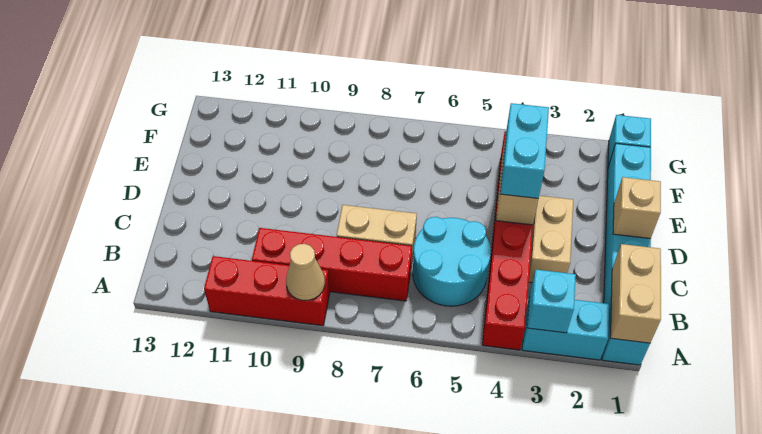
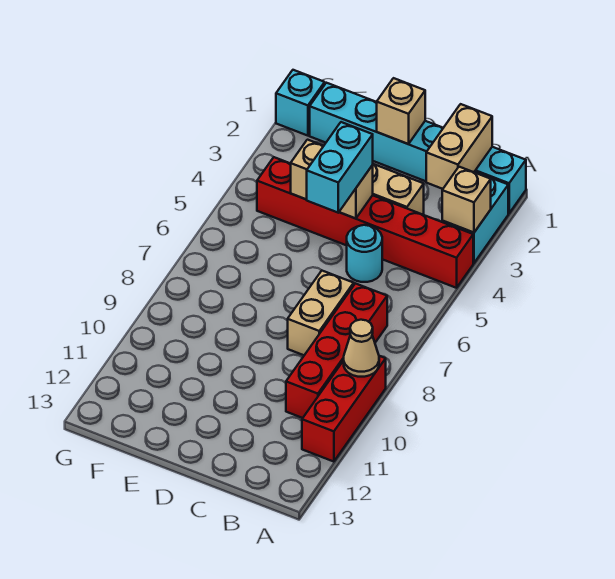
tan 1x2 brick [610,244,661,343] -> tan 1x2 brick turned to [426,104,492,189]
cyan 1x1 brick [527,270,576,333] -> tan 1x1 brick [442,167,491,233]
cyan 2x2 round brick [413,217,491,306] -> cyan 1x1 round brick [347,225,382,282]
cyan 1x2 brick [500,103,549,198] -> cyan 1x2 brick turned to [306,122,373,213]

